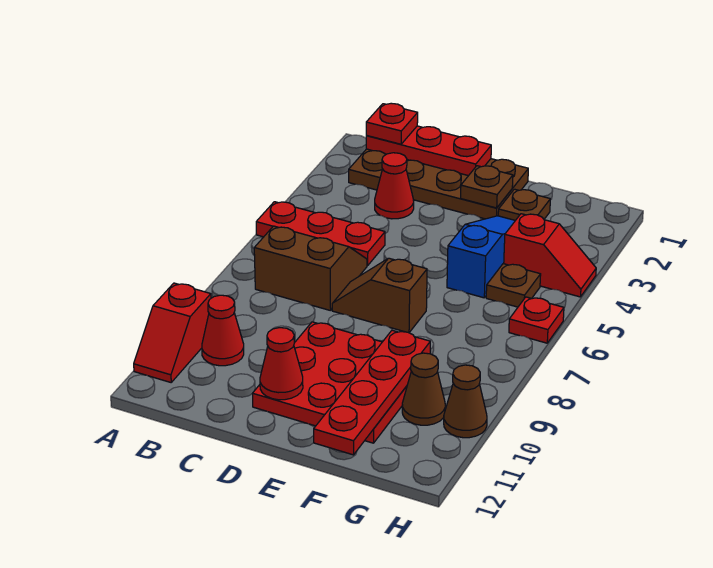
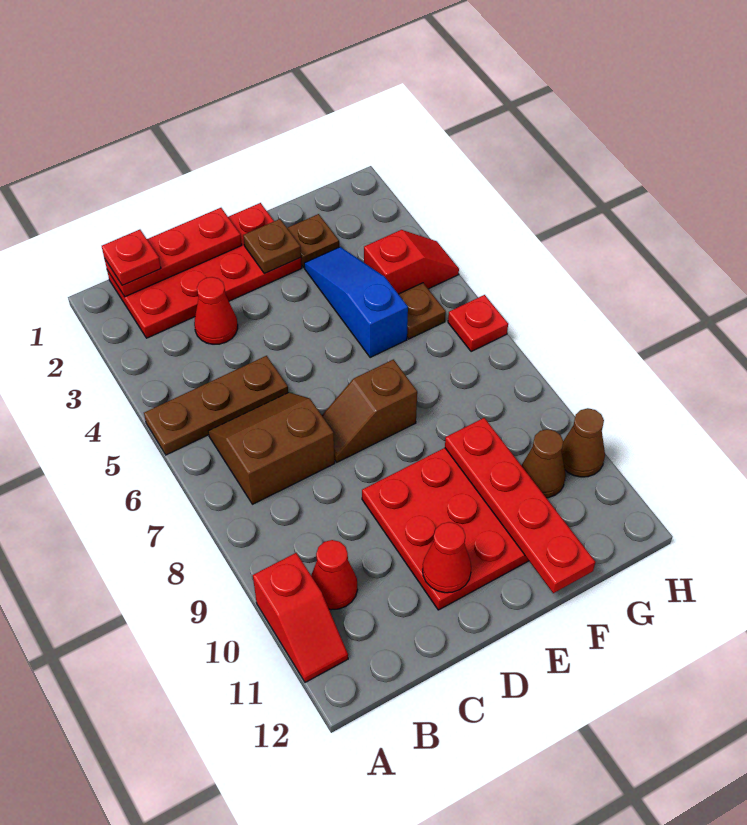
red 1x3 plate [256,202,385,266] -> brown 1x3 plate [144,356,288,455]
brown 2x4 plate [349,149,528,219] -> red 2x4 plate [107,203,302,338]

